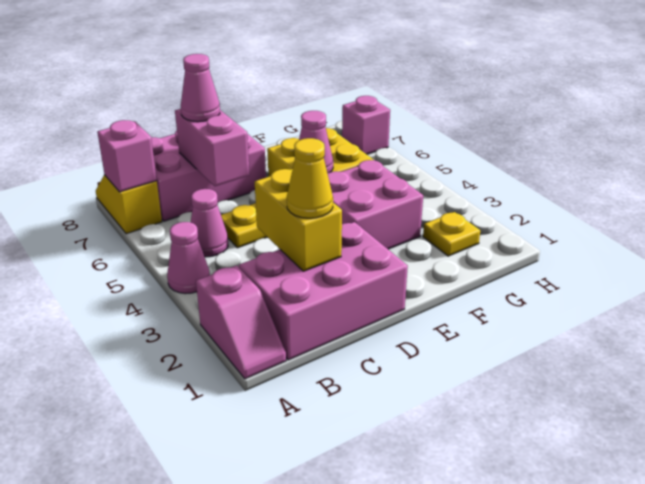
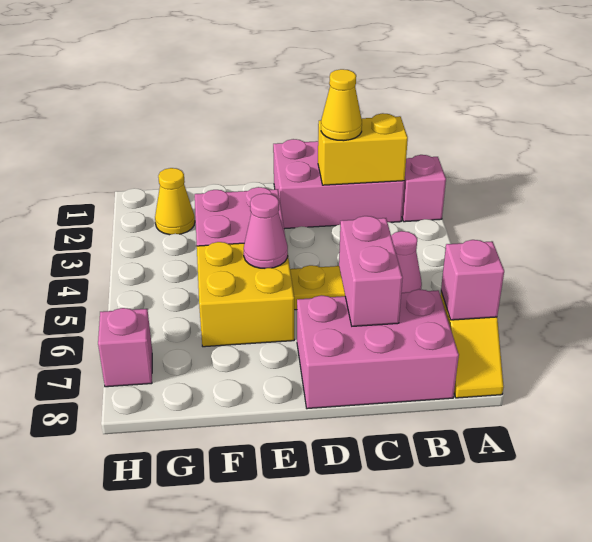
pink 1x1 cone [167,222,210,294] -> none
yellow 1x2 brick [255,169,342,271] -> yellow 1x2 brick turned to [318,113,408,185]
pink 1x1 cone [181,54,220,122] -> none
yellow 1x1 plate [423,212,480,256] -> yellow 1x1 cone [155,168,195,235]

